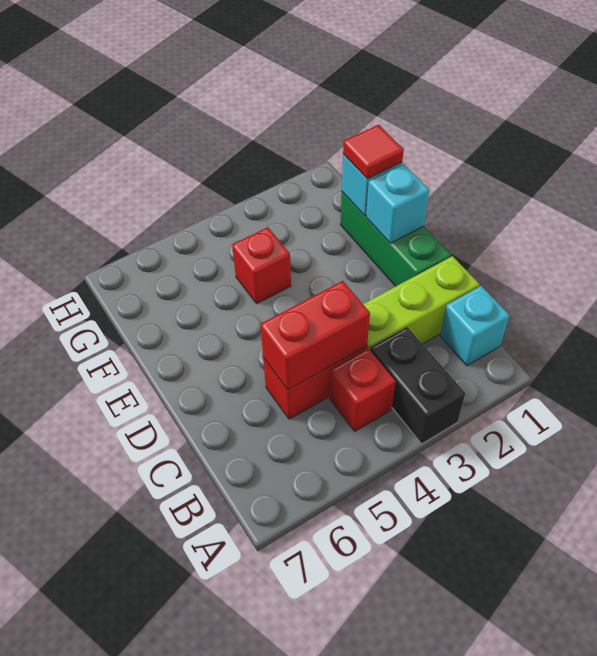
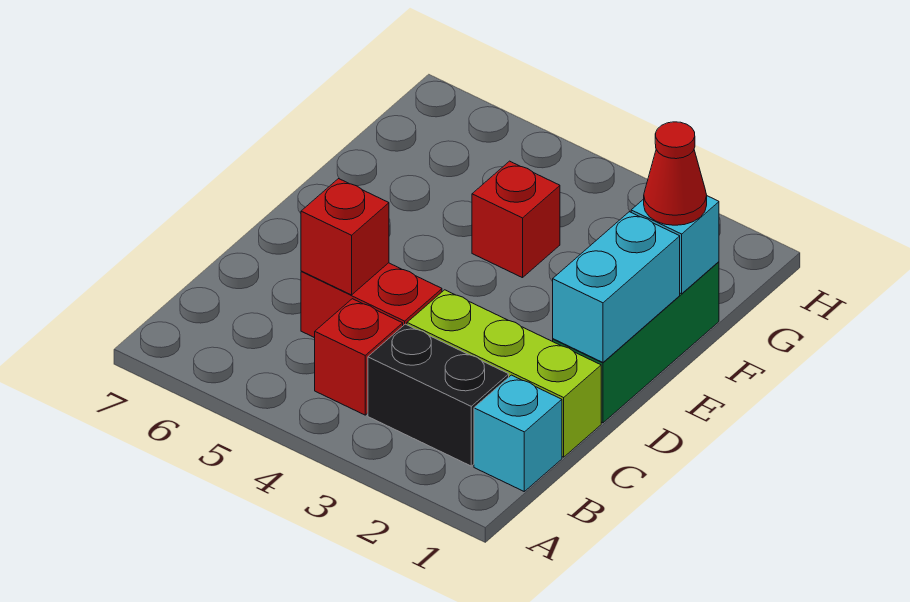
black 1x2 brick [370,327,465,444] -> black 1x2 brick turned to [368,324,509,466]
red 1x2 brick [260,281,370,390] -> red 1x1 brick [301,179,389,295]
cyan 1x1 brick [366,164,429,243] -> cyan 1x2 brick [553,212,680,362]
red 1x1 tile [343,125,404,179] -> red 1x1 cone [644,122,707,225]

